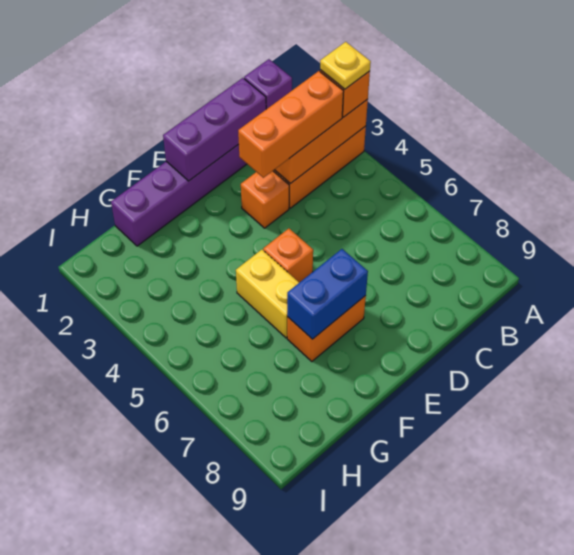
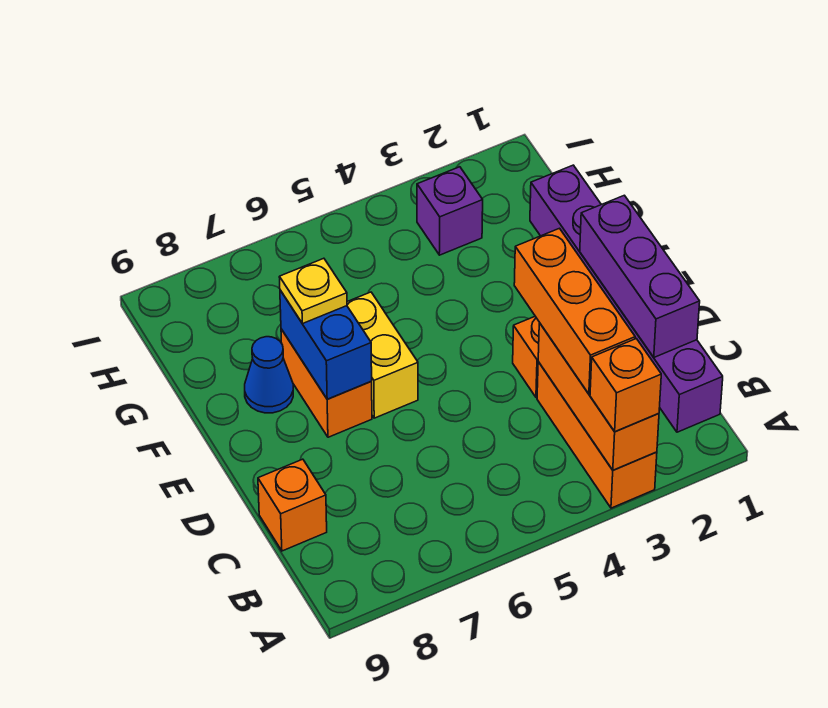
yellow 1x1 plate [320,42,371,89] -> yellow 1x1 plate moved to [279,258,347,324]
purple 1x1 brick [244,59,292,109] -> purple 1x1 brick moved to [417,167,483,255]
orange 1x1 brick [263,228,313,283] -> orange 1x1 brick moved to [258,459,327,551]
yellow 1x2 brick [236,250,299,338] -> yellow 1x2 brick turned to [347,292,418,418]
none -> blue 1x1 cone [245,337,293,413]

